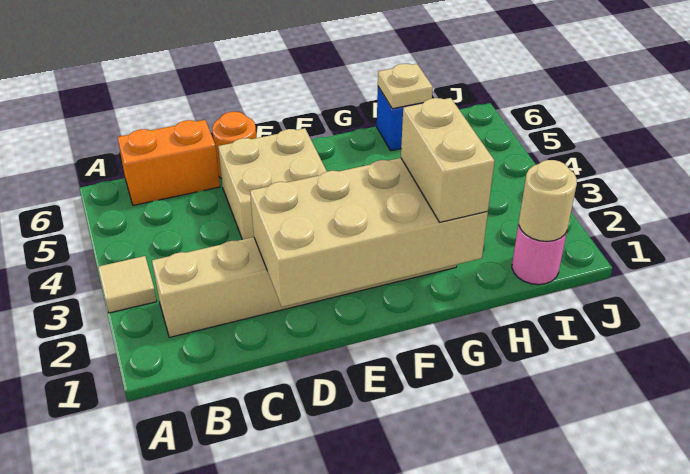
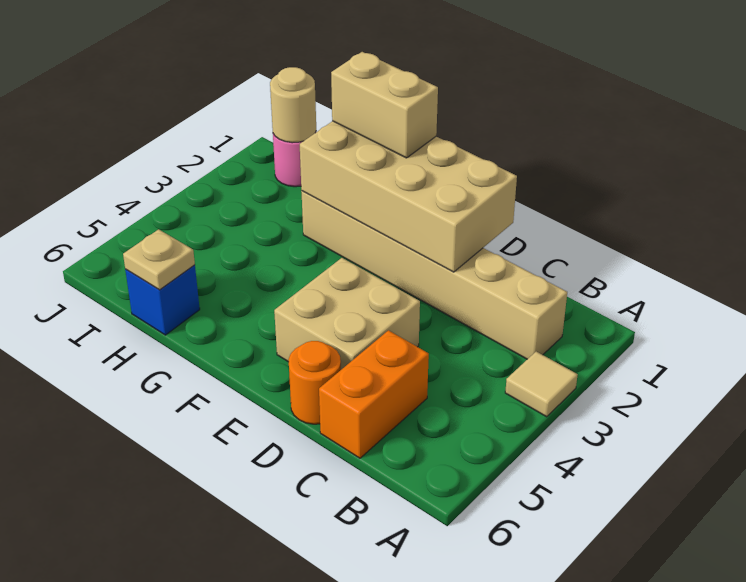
orange 1x2 brick [117,120,220,205] -> orange 1x2 brick turned to [319,330,429,458]
tan 1x2 brick [401,98,494,222] -> tan 1x2 brick turned to [331,52,438,158]

